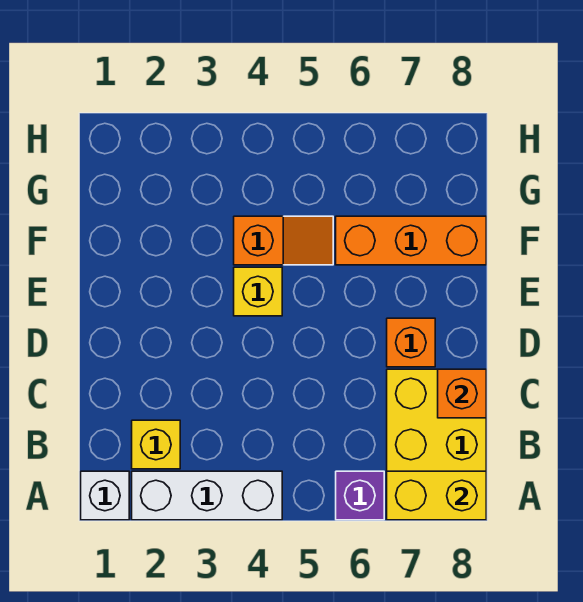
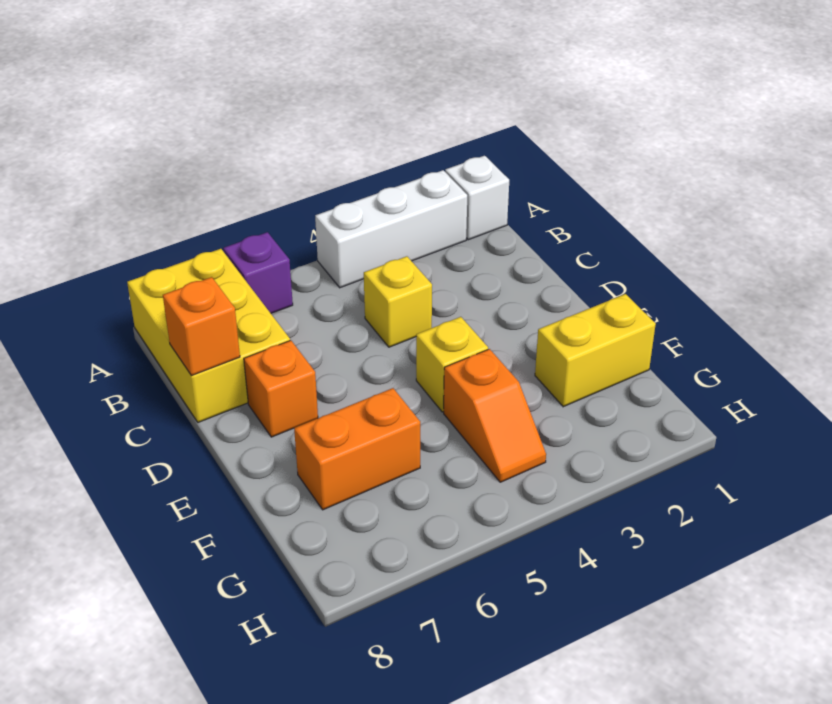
yellow 1x2 brick [387,471,486,520] -> yellow 1x2 brick moved to [535,294,656,407]
yellow 1x1 brick [132,420,180,469] -> yellow 1x1 brick moved to [364,256,432,347]
orange 1x2 slope [234,216,333,265] -> orange 1x2 slope turned to [444,349,546,482]
orange 1x3 brick [336,216,486,265] -> orange 1x2 brick [294,388,420,510]

